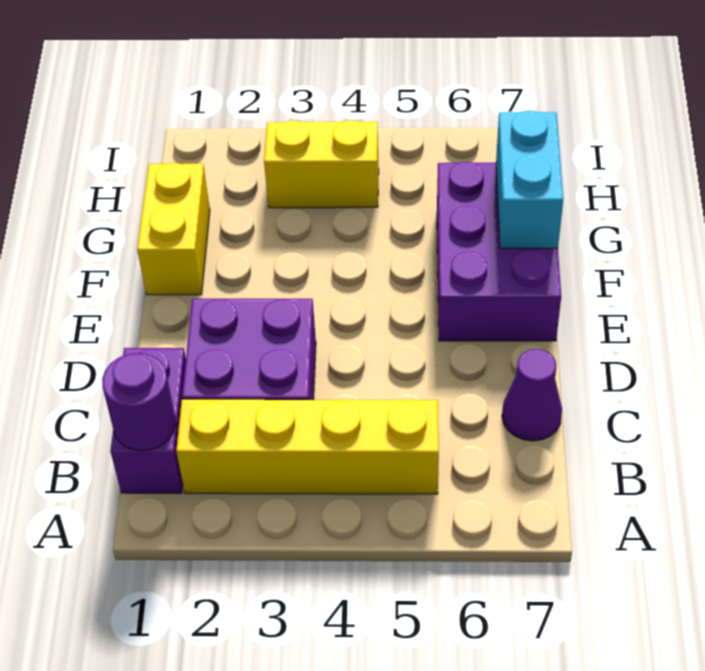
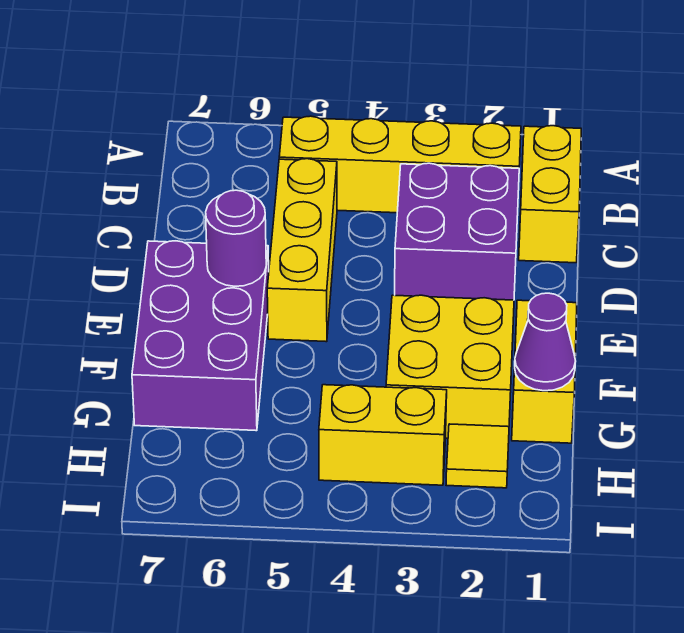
purple 1x2 brick [110,348,186,493] -> yellow 1x2 brick [519,126,581,263]
purple 1x1 round brick [102,353,176,451] -> purple 1x1 round brick moved to [206,190,266,286]
none -> yellow 1x3 brick [267,159,337,342]
purple 1x1 cone [502,349,562,441] -> purple 1x1 cone moved to [515,293,576,391]
none -> yellow 2x2 brick [386,295,514,438]
cyan 1x2 brick [496,111,563,248] -> none
none -> yellow 1x1 tile [446,424,509,488]

